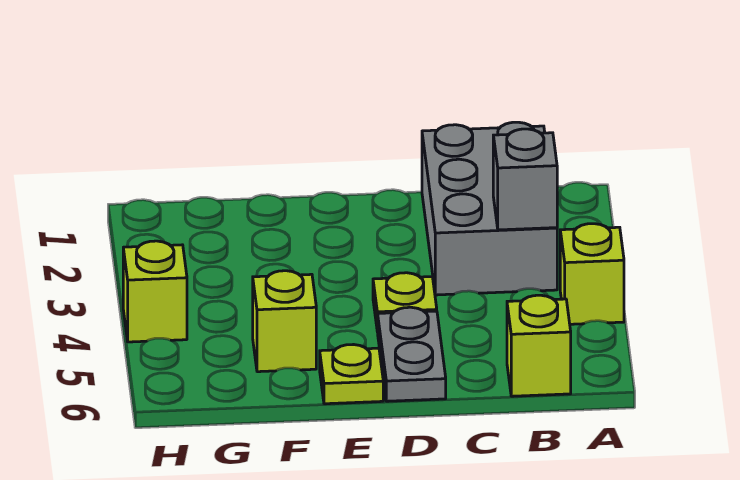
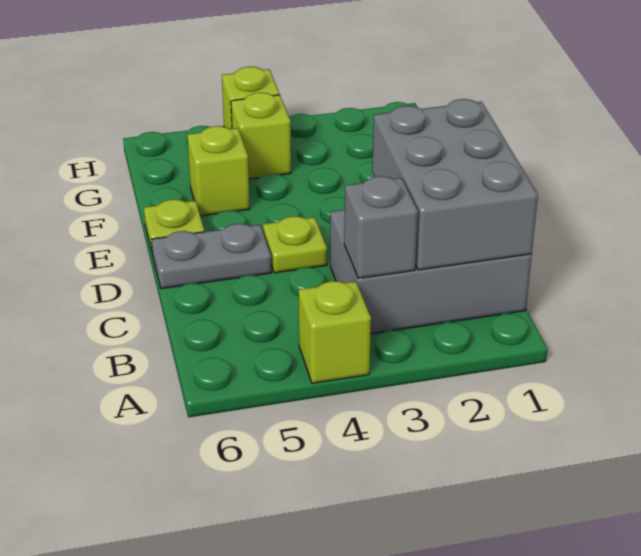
none -> grey 2x3 brick [372,99,538,270]
lime 1x1 brick [507,295,571,396] -> lime 1x1 brick moved to [231,93,291,179]

